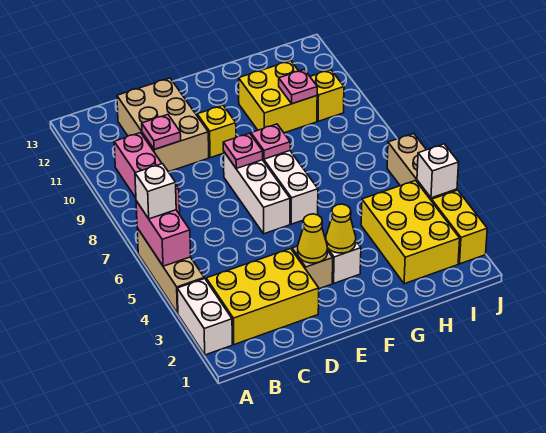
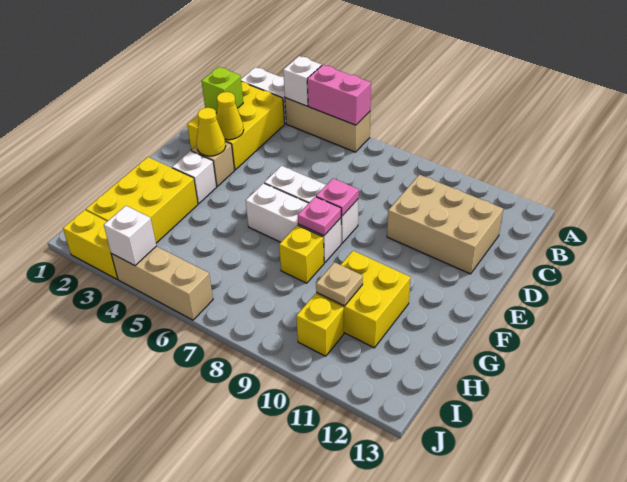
white 1x1 brick [135,164,176,219] -> white 1x1 brick moved to [283,56,322,106]
pink 1x3 brick [114,133,180,214] -> none
none -> lime 1x1 brick [202,67,243,113]
pink 1x1 plate [142,115,181,149] -> none
yellow 1x1 brick [197,105,236,158] -> yellow 1x1 brick moved to [279,225,324,283]
yellow 1x1 cone [326,204,356,253] -> yellow 1x1 cone moved to [216,92,244,140]
yellow 2x3 brick [361,181,460,284] -> yellow 2x3 brick turned to [86,157,198,243]
pink 1x1 plate [279,70,317,104] -> tan 1x1 plate [316,262,363,306]

